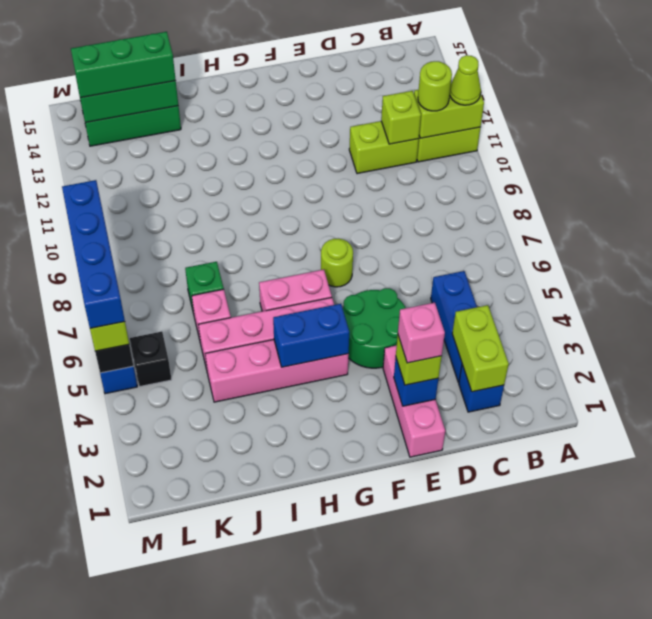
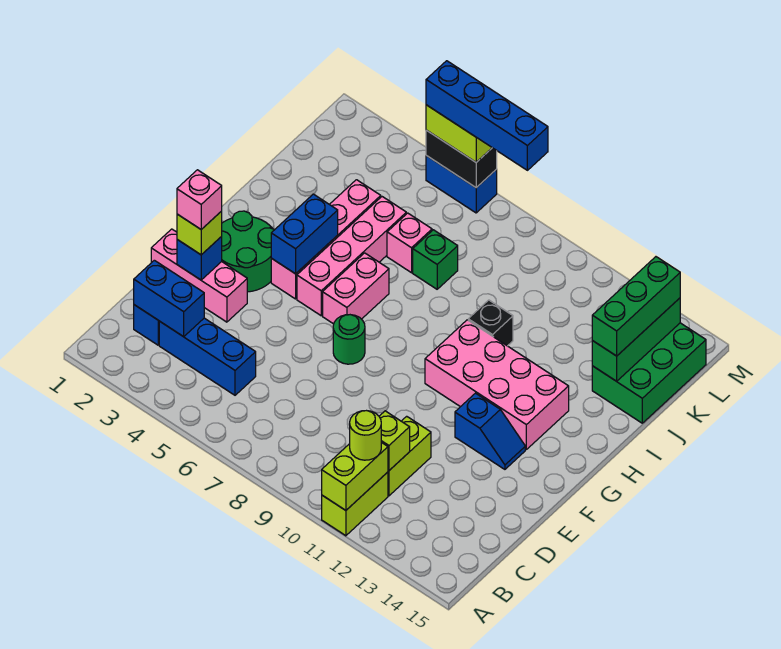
lime 1x1 cone [450,55,481,105] -> none
lime 1x2 brick [452,305,509,392] -> blue 1x2 brick [134,260,204,337]
green 2x2 round brick [343,288,406,368] -> green 2x2 round brick moved to [221,211,274,292]
lime 1x1 round brick [321,239,353,287] -> green 1x1 round brick [333,315,365,364]
none -> blue 1x2 slope [455,393,525,469]
none -> pink 2x4 brick [425,320,569,449]
black 1x1 brick [130,332,172,387] -> black 1x1 brick moved to [468,300,513,346]

